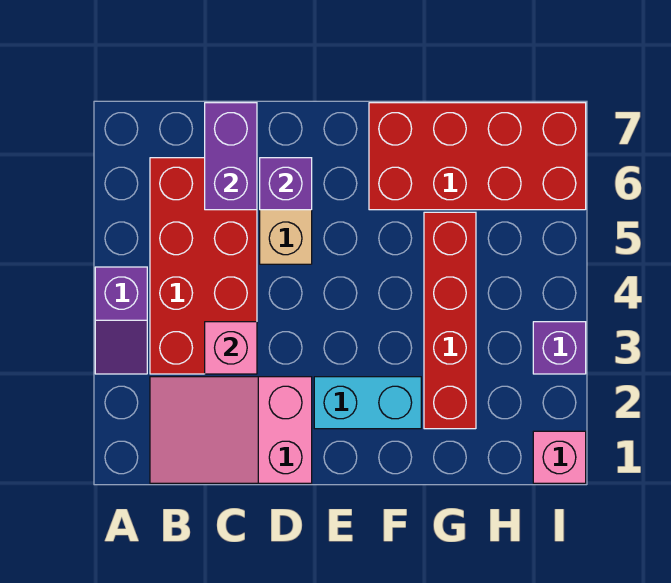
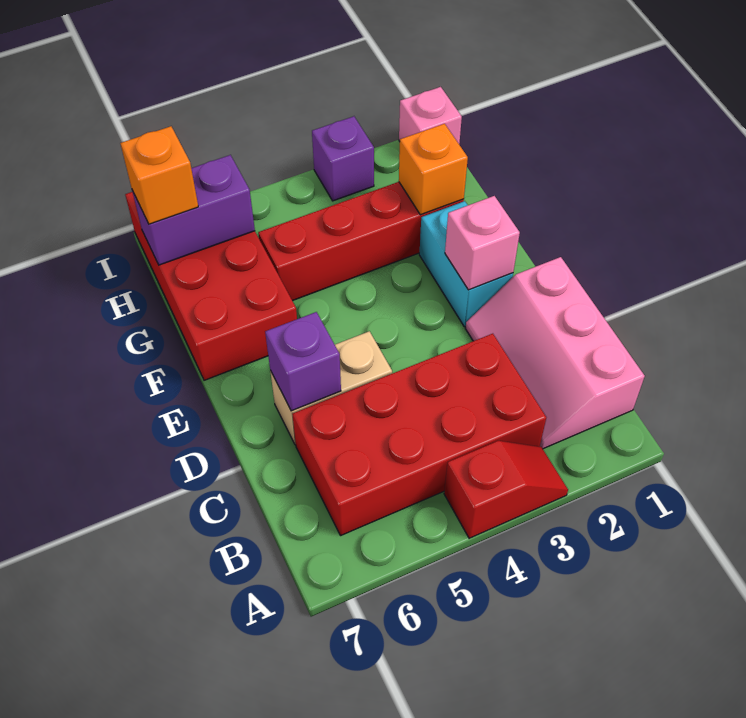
purple 1x2 slope [95,267,147,374] -> red 1x2 slope [444,441,568,538]
pink 2x3 slope [150,377,312,483] -> pink 2x3 slope turned to [465,257,645,449]
pink 1x1 brick [205,322,257,374] -> pink 1x1 brick moved to [445,196,520,290]
purple 1x2 brick [205,103,257,210] -> purple 1x2 brick moved to [132,155,255,265]
none -> orange 1x1 brick [399,124,468,215]
none -> orange 1x1 brick [120,126,198,224]

